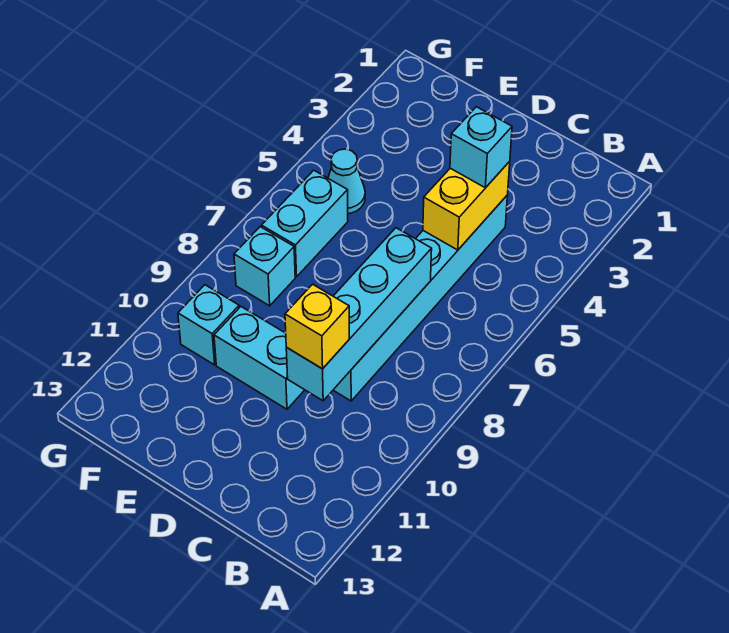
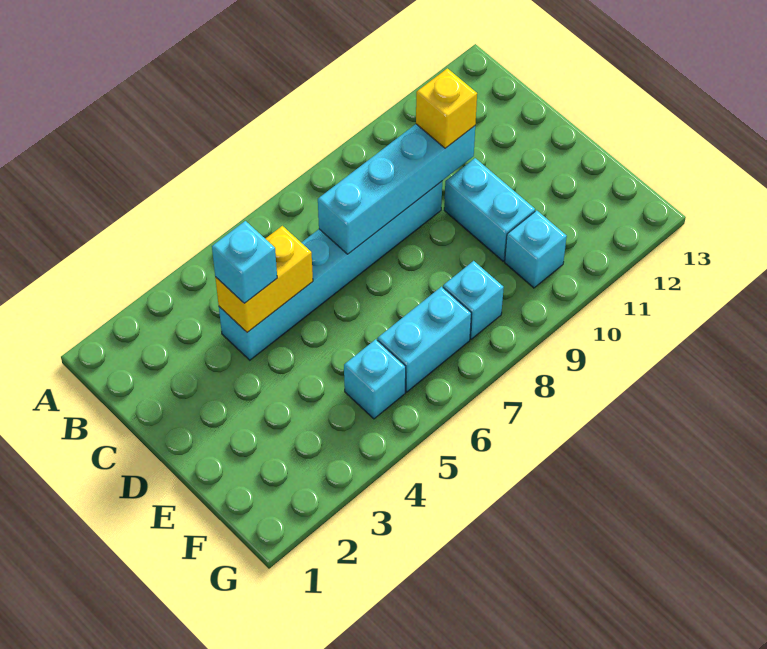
cyan 1x1 cone [328,149,365,214] -> cyan 1x1 brick [344,339,406,419]

